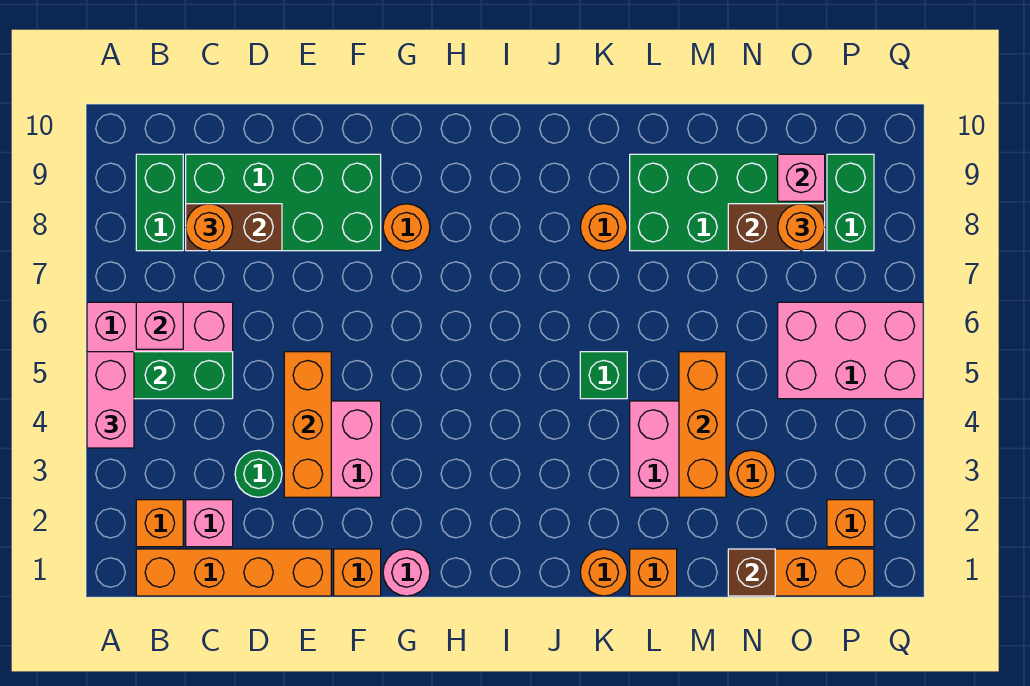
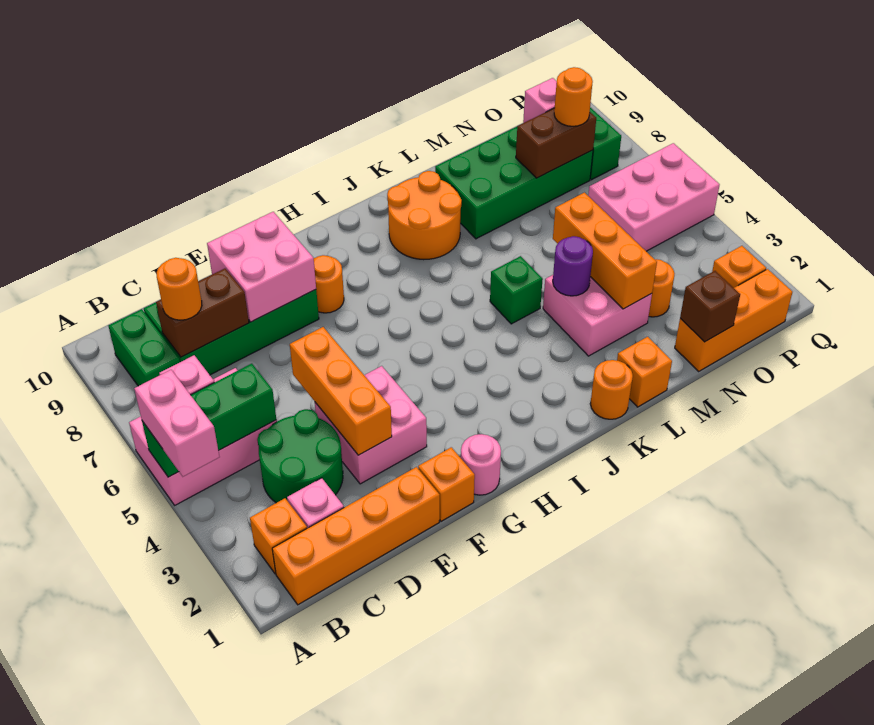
green 1x1 round brick [235,450,282,497] -> green 2x2 round brick [257,409,343,503]
none -> pink 2x2 brick [207,212,316,322]
orange 1x1 round brick [580,204,627,251] -> orange 2x2 round brick [387,171,462,260]
none -> purple 1x1 round brick [553,236,593,296]

